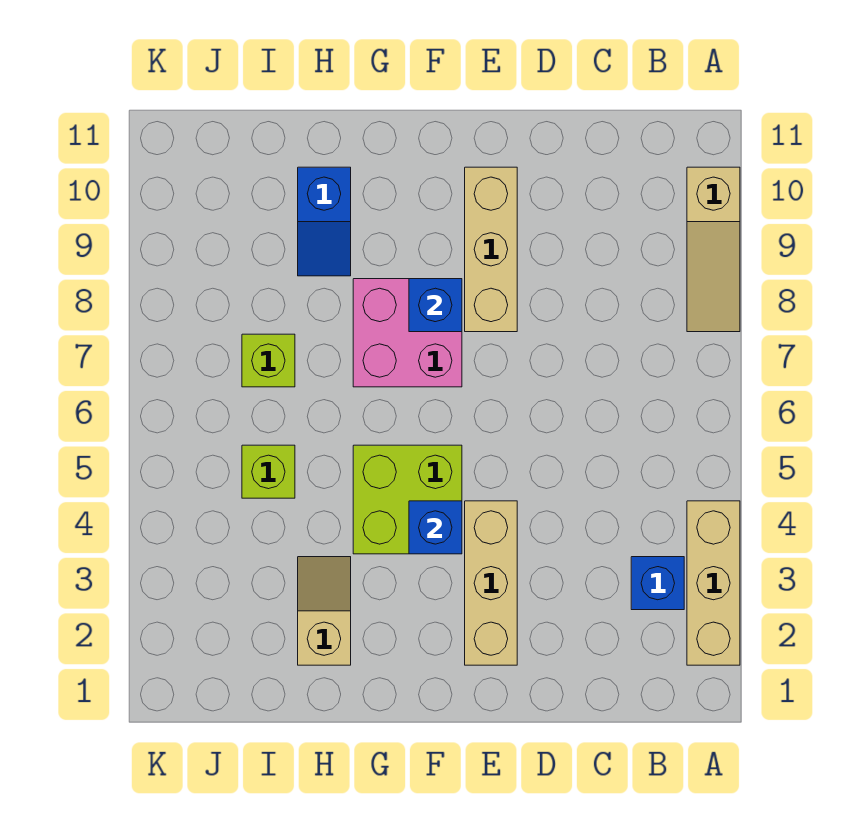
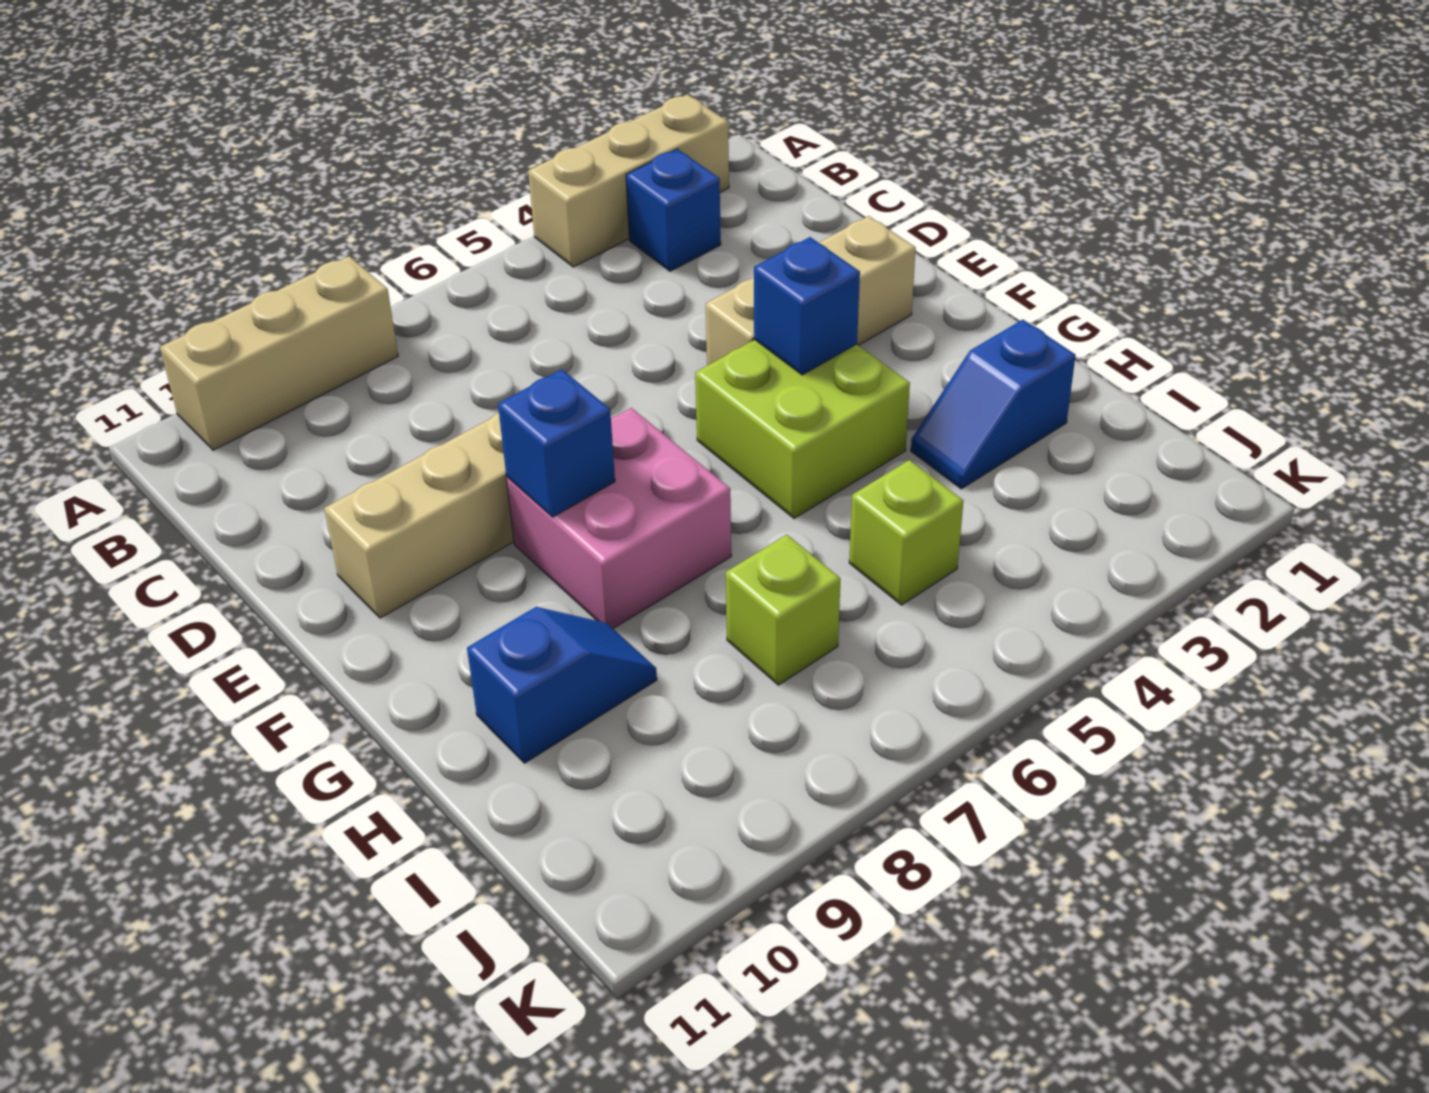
tan 1x3 slope [687,167,740,332] -> tan 1x3 brick [160,256,398,450]
tan 1x2 slope [298,557,351,665] -> blue 1x2 slope [911,320,1076,489]

